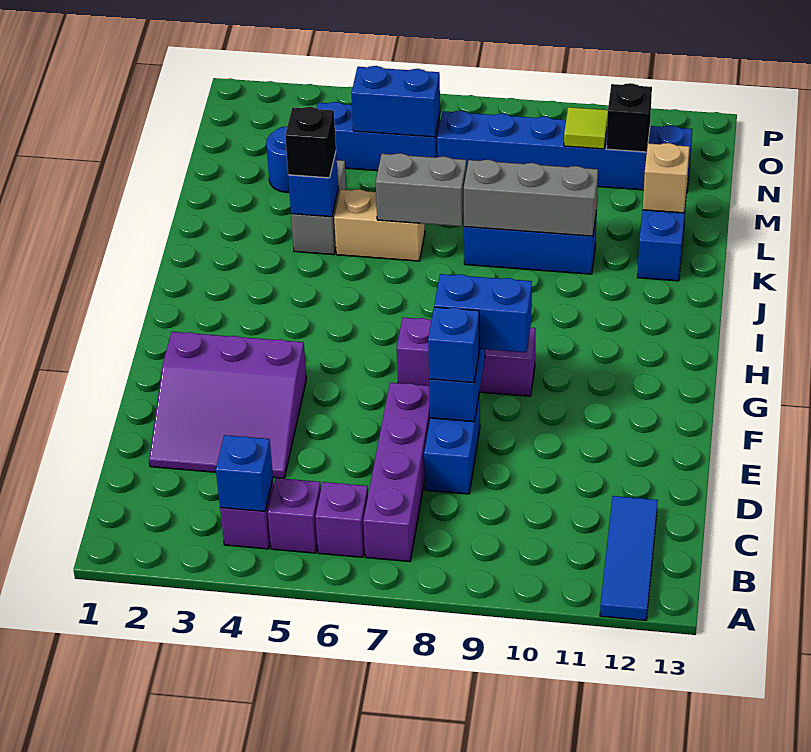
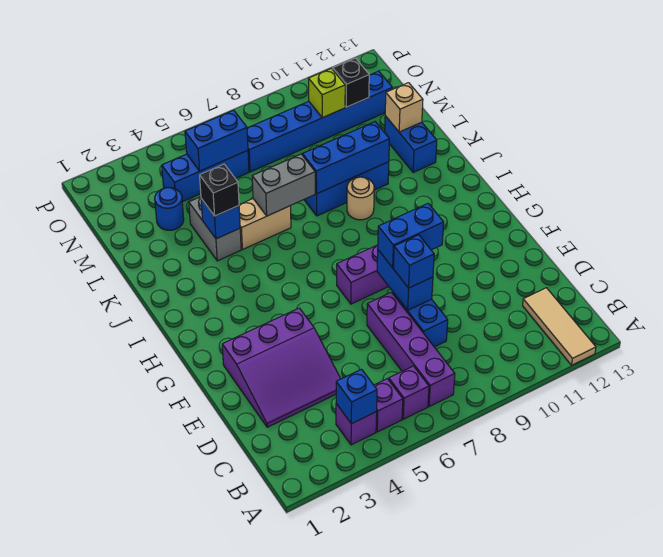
blue 1x3 tile [600,496,658,620] -> tan 1x3 tile [523,288,596,365]
none -> tan 1x1 round brick [347,177,374,220]
grey 1x3 brick [464,160,598,236] -> blue 1x3 brick [303,122,389,194]
lime 1x1 tile [564,107,608,149] -> lime 1x1 brick [309,68,345,118]

